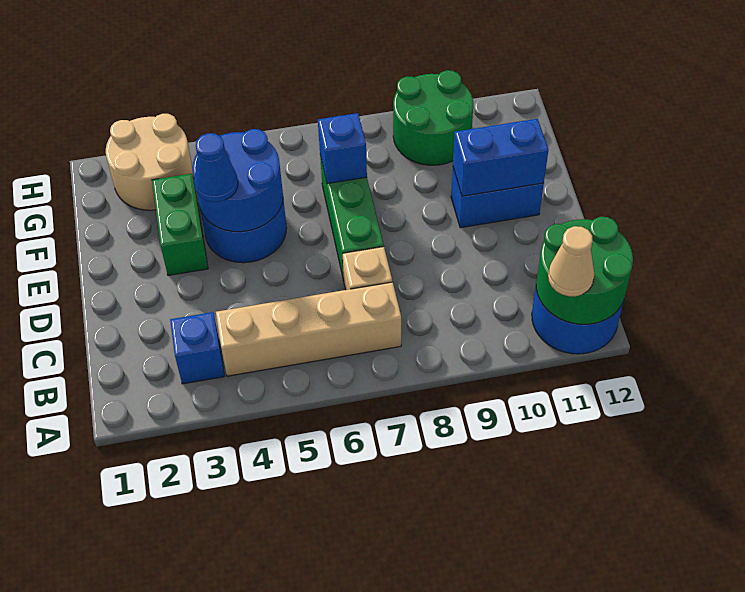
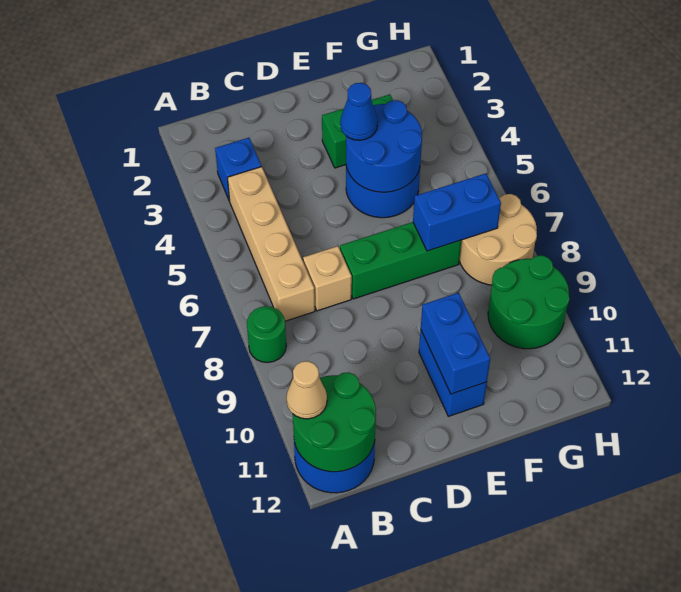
none -> green 1x1 round brick [247,306,286,363]
blue 1x1 brick [318,113,367,184] -> blue 1x2 brick [413,173,501,251]
tan 2x2 round brick [106,114,194,210] -> tan 2x2 round brick moved to [459,194,537,285]

